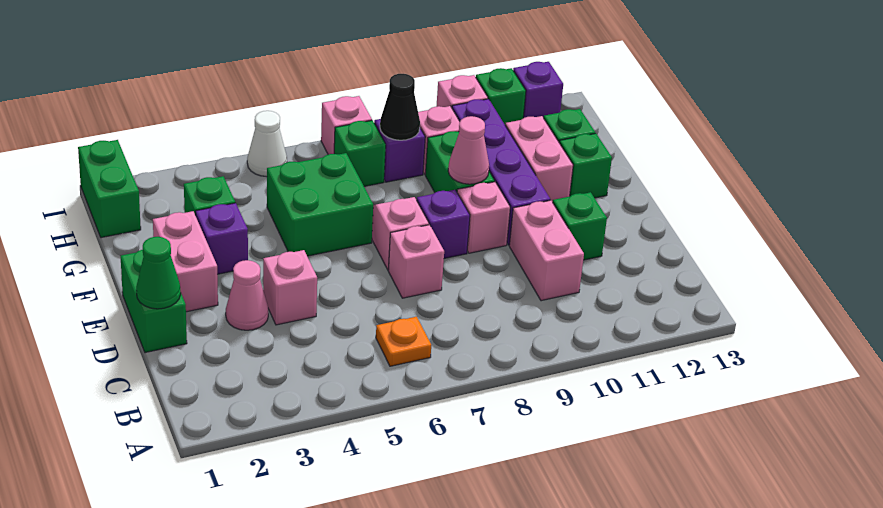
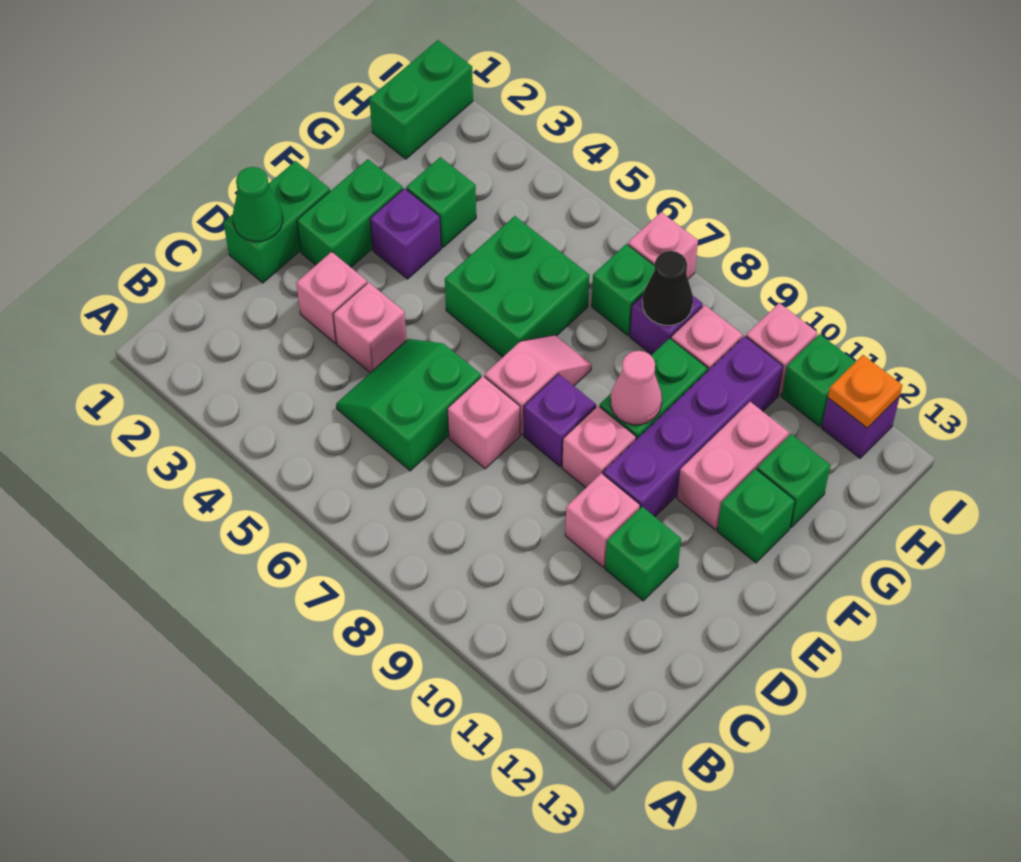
orange 1x1 plate [376,317,431,366] -> orange 1x1 plate moved to [828,355,902,428]
none -> green 2x2 slope [336,339,481,471]
pink 1x2 brick [509,200,584,301] -> pink 1x1 brick [565,473,640,567]
pink 1x1 cone [226,260,268,330] -> pink 1x1 brick [296,252,367,343]
pink 1x2 brick [153,211,218,312] -> green 1x2 brick [297,159,403,267]
white 1x1 cone [247,111,287,177] -> none

